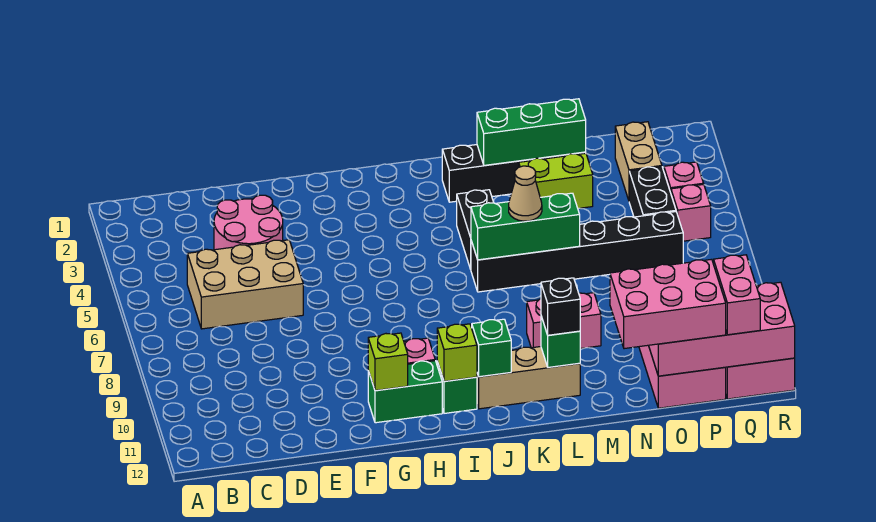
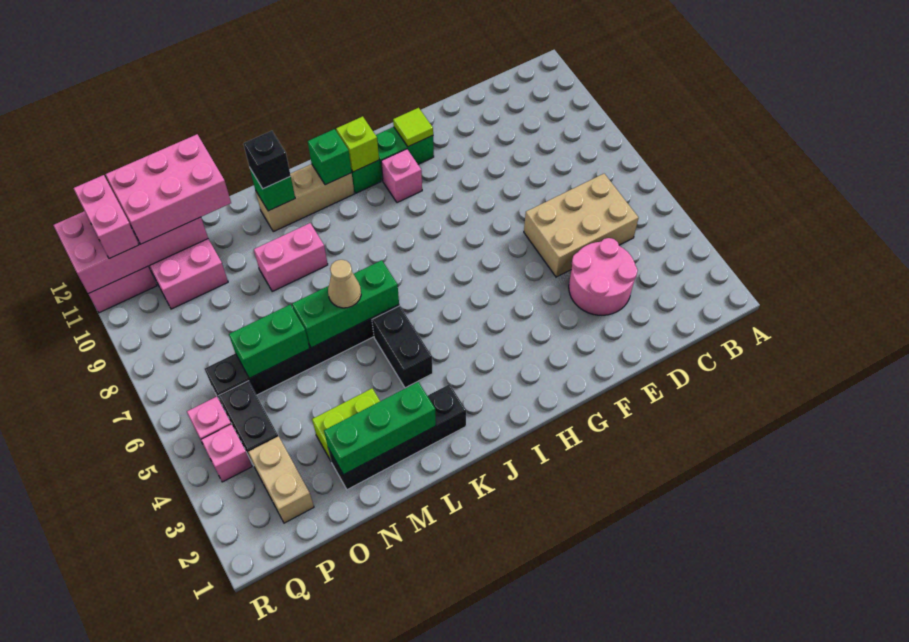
lime 1x1 brick [368,333,408,391] -> lime 1x1 tile [393,108,433,147]
none -> green 1x2 brick [229,305,310,378]

